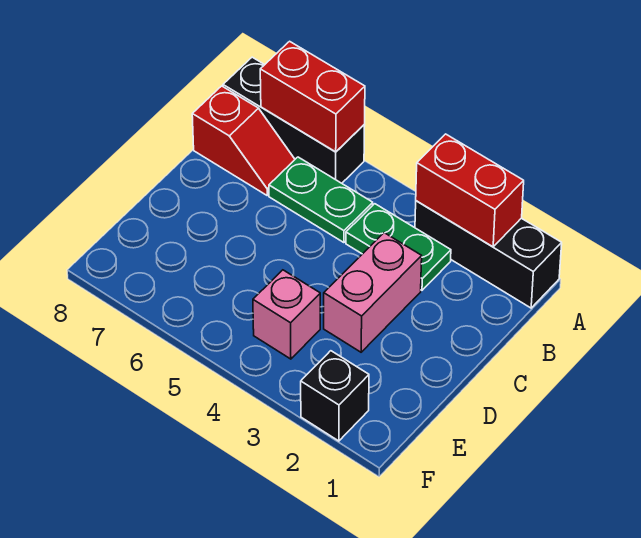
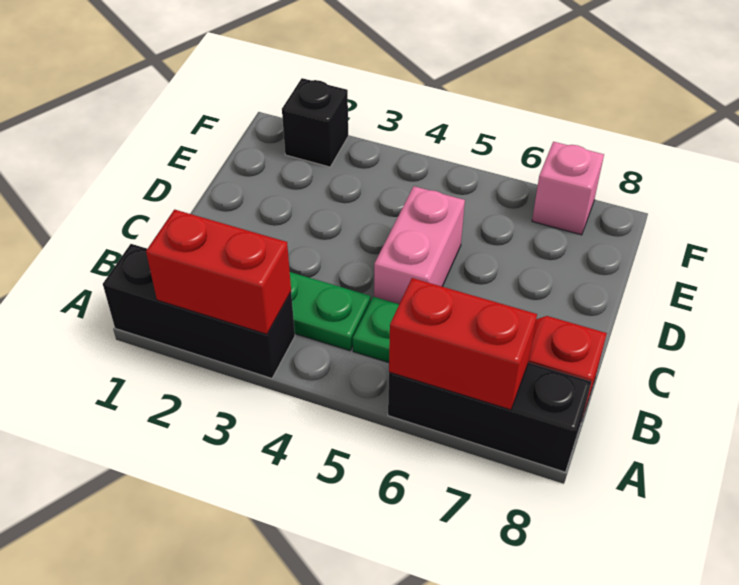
pink 1x2 brick [324,233,422,352] -> pink 1x2 brick moved to [374,186,465,304]
pink 1x1 brick [253,270,320,359] -> pink 1x1 brick moved to [532,142,604,235]

